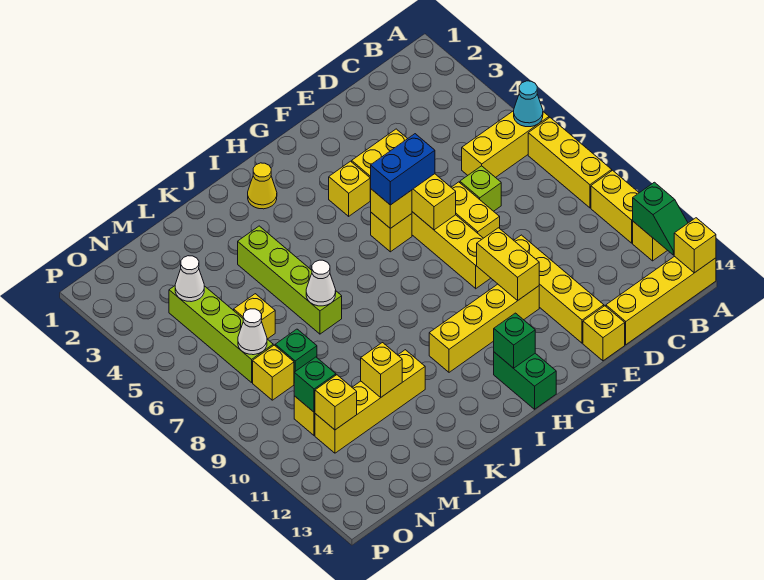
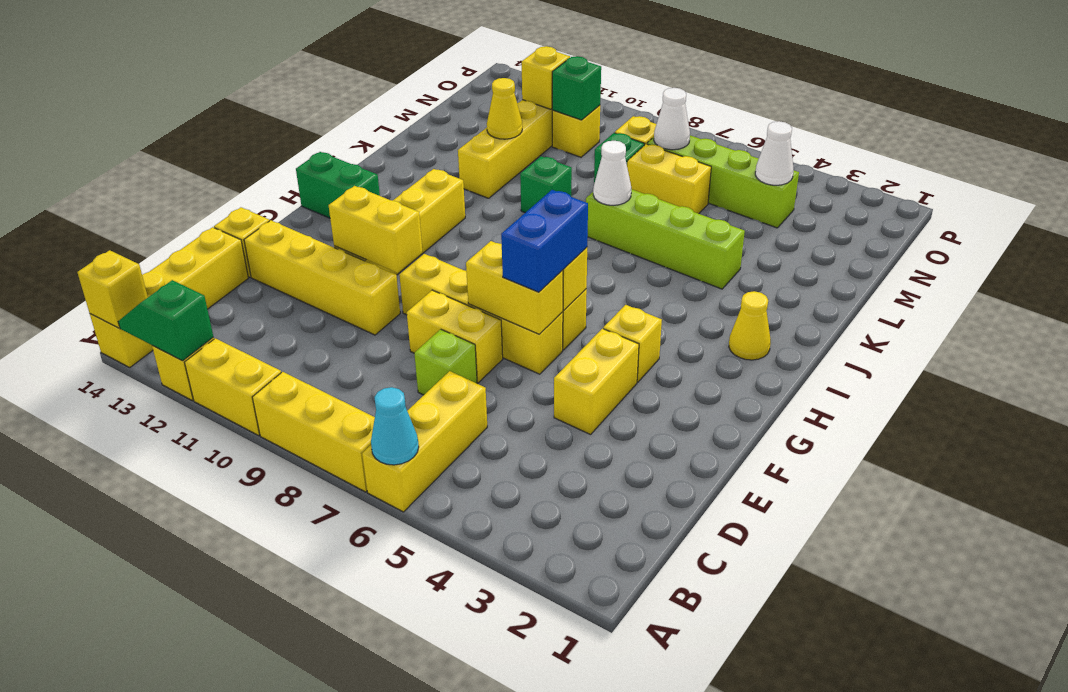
green 1x1 brick [494,313,535,368] -> green 1x1 brick moved to [520,156,572,213]
yellow 1x1 brick [361,343,402,398] -> yellow 1x1 cone [487,78,522,139]
yellow 1x1 brick [234,294,275,339] -> yellow 1x2 brick [627,144,711,214]

